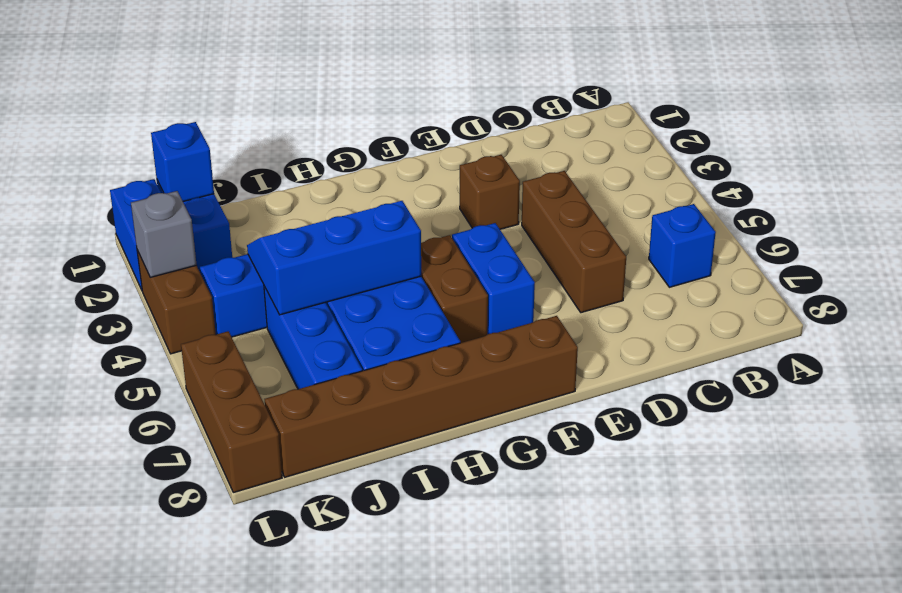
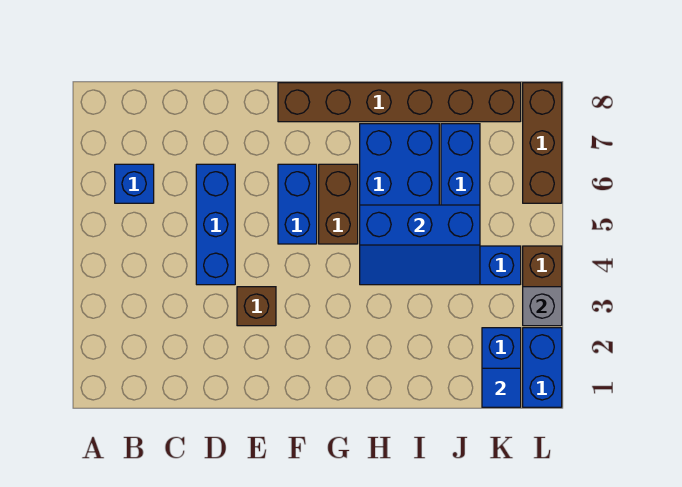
brown 1x3 brick [522,171,626,313] -> blue 1x3 brick [196,164,235,285]
blue 1x1 brick [151,122,214,202] -> blue 1x1 tile [482,368,521,407]

